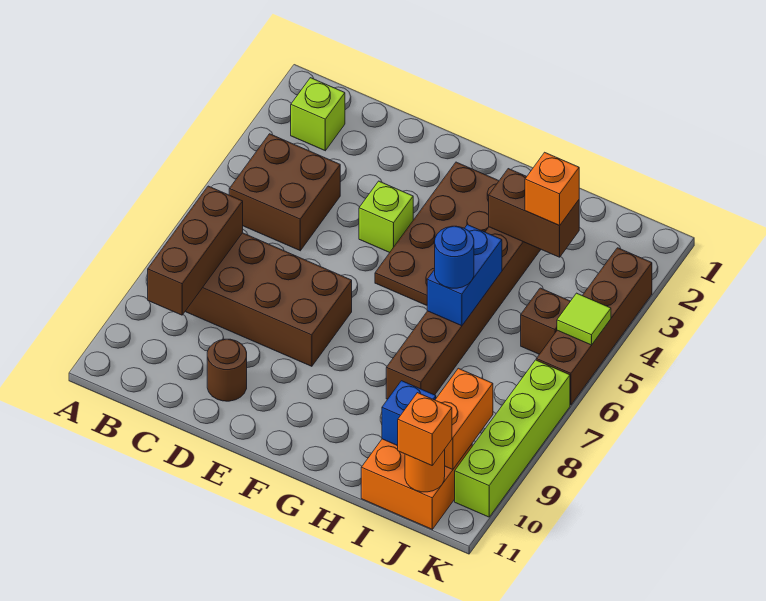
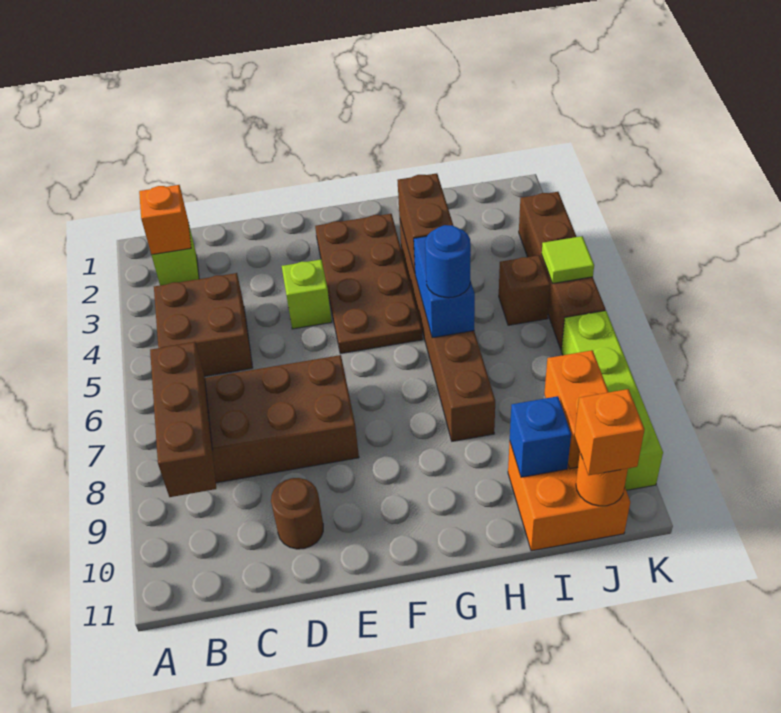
brown 1x2 brick [489,169,579,257] -> brown 1x2 brick turned to [398,173,453,272]
orange 1x1 brick [525,152,579,226] -> orange 1x1 brick moved to [139,185,191,255]

